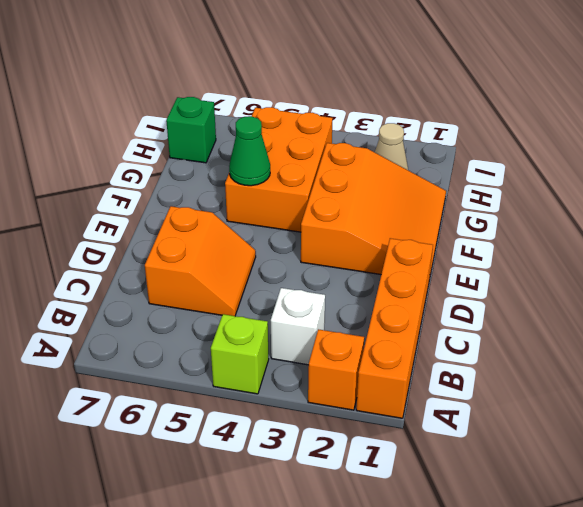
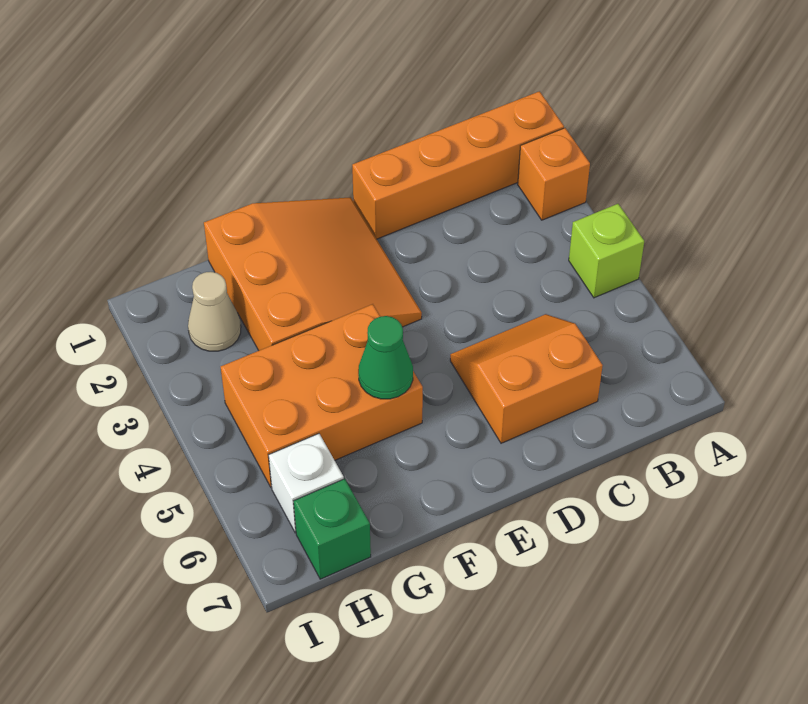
white 1x1 brick [271,288,325,365] -> white 1x1 brick moved to [269,434,344,533]
orange 3x3 slope [301,143,446,280] -> orange 3x3 slope turned to [204,197,422,350]

